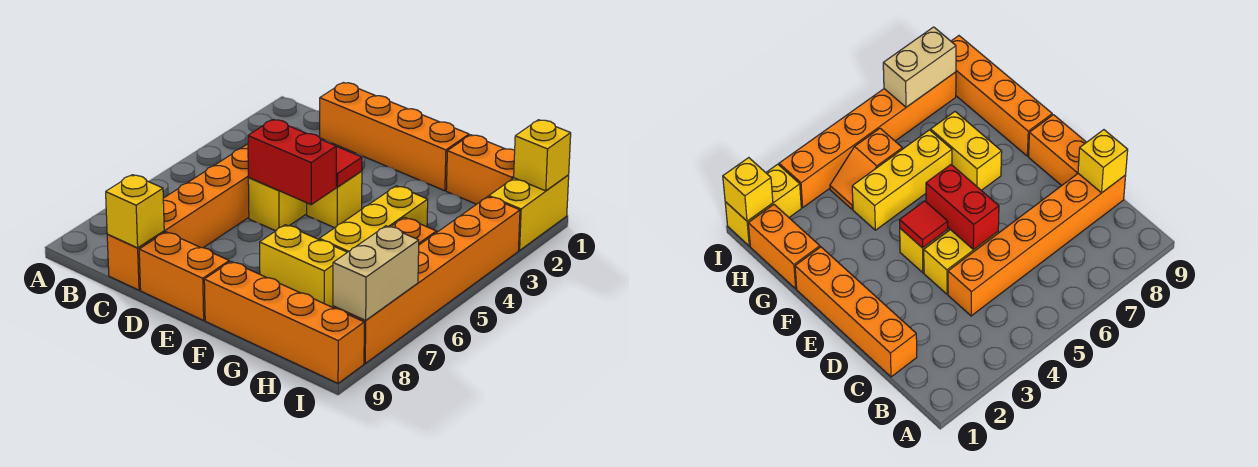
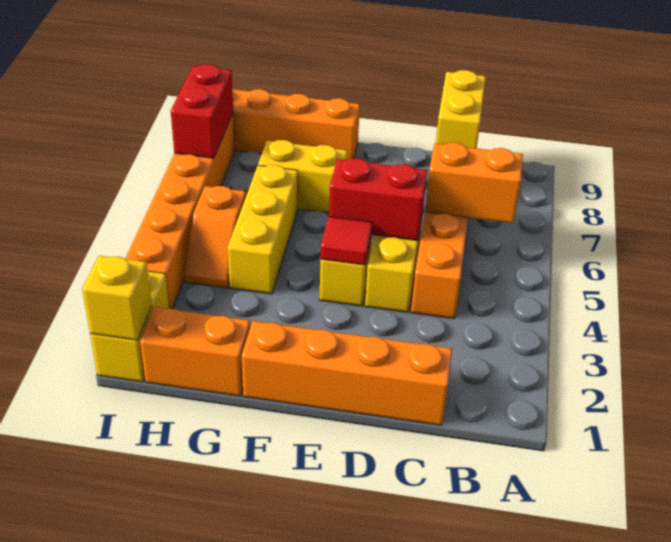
yellow 1x1 brick [106,175,164,248] -> yellow 1x2 brick [436,70,486,148]
orange 1x2 brick [139,232,229,320] -> orange 1x2 brick moved to [425,143,523,223]
tan 1x2 brick [333,226,419,320] -> red 1x2 brick [171,64,233,158]

